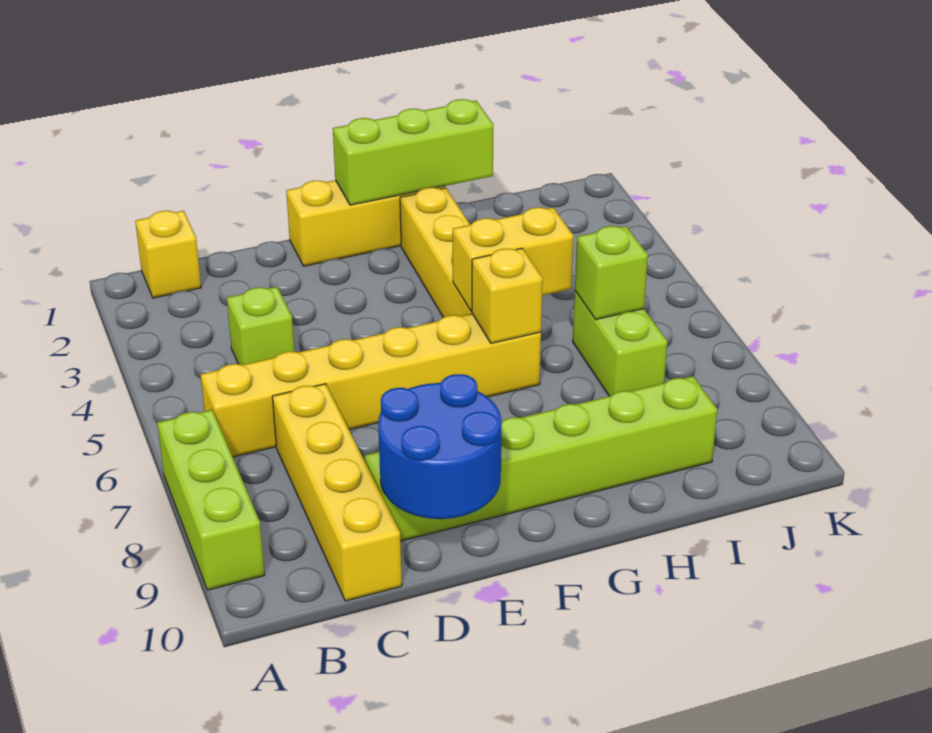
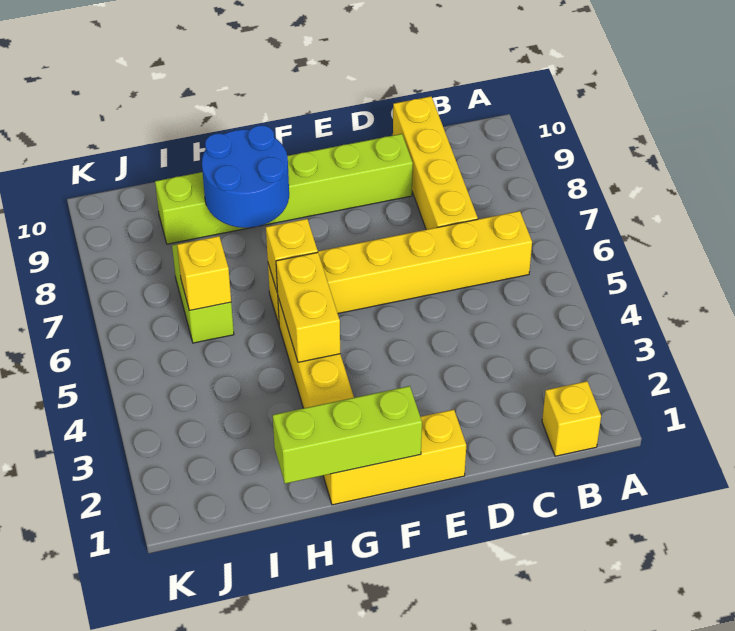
lime 1x3 brick [157,410,265,590] -> none
lime 1x1 brick [227,287,294,365] -> none
blue 2x2 round brick [378,374,502,519] -> blue 2x2 round brick moved to [202,125,289,228]
yellow 1x2 brick [453,207,574,311] -> yellow 1x2 brick turned to [276,252,340,362]
lime 1x1 brick [575,226,648,320] -> yellow 1x1 brick [177,236,231,311]

